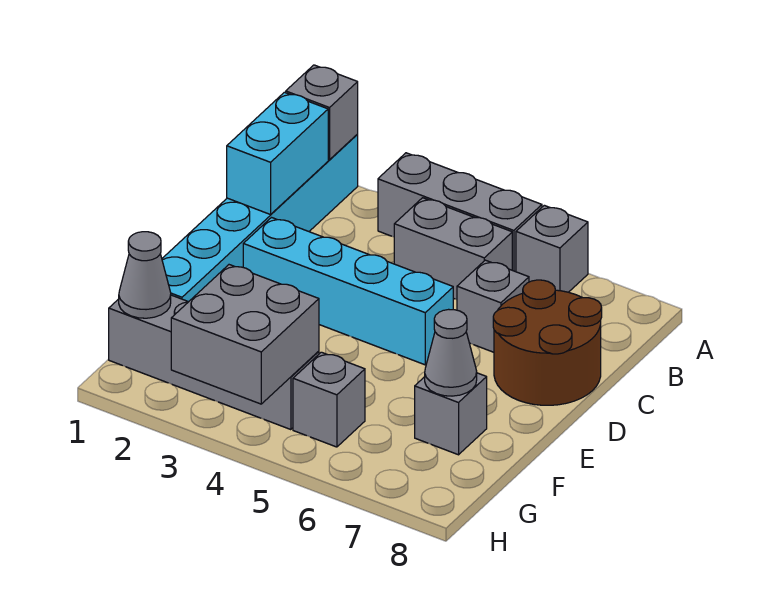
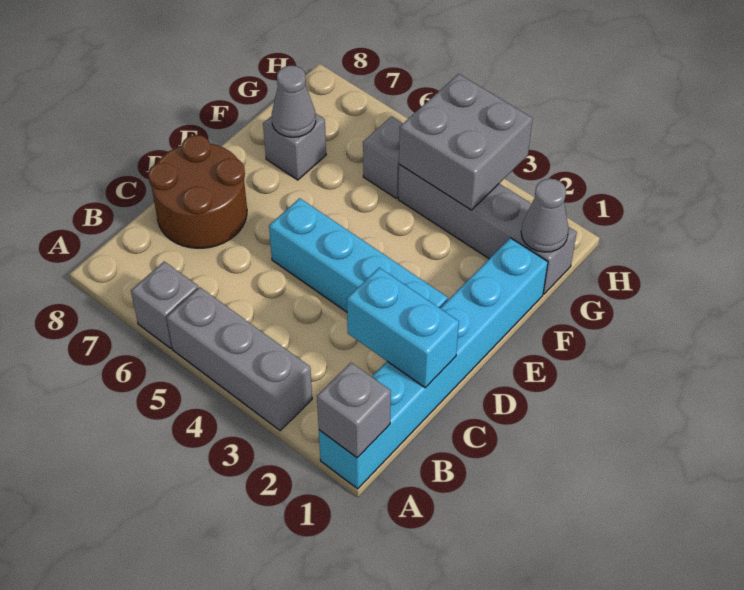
cyan 1x2 brick [227,92,328,215] -> cyan 1x2 brick turned to [347,268,459,388]
grey 1x2 brick [394,198,512,300] -> none
grey 1x1 brick [457,260,529,352] -> none

